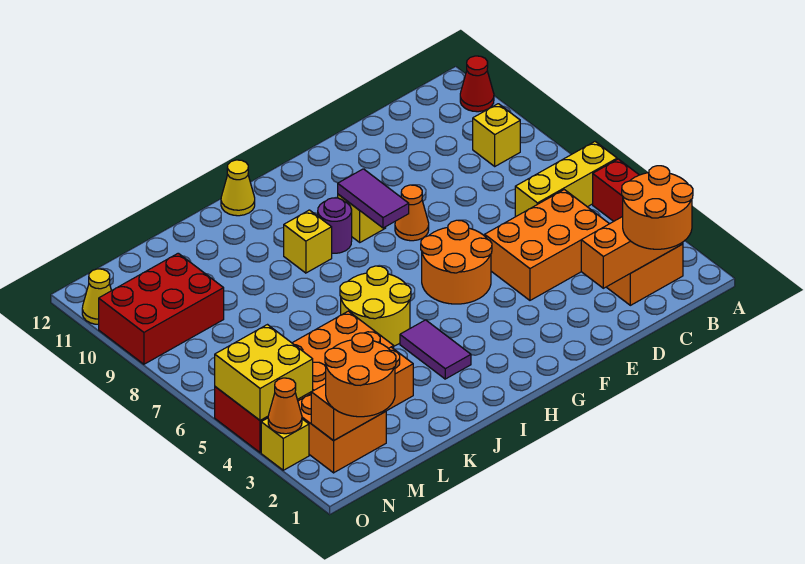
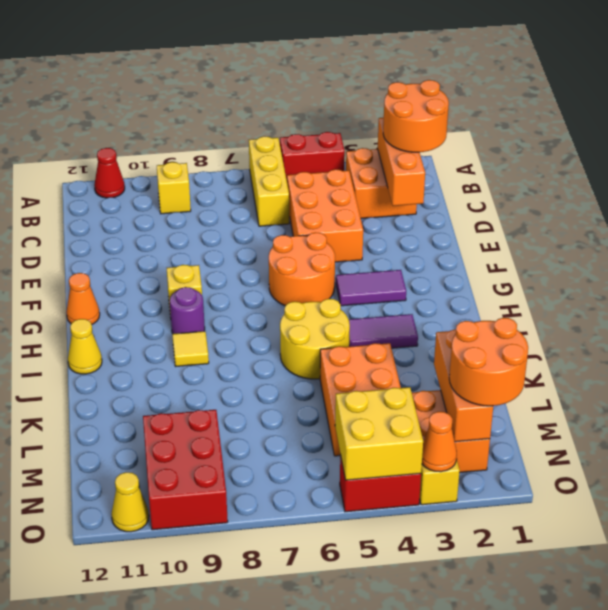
orange 1x1 cone [395,185,429,241] -> orange 1x1 cone moved to [66,273,100,324]
purple 1x2 tile [338,169,409,228] -> purple 1x2 tile moved to [336,270,406,306]
yellow 1x1 brick [284,210,332,273] -> yellow 1x1 tile [172,331,209,366]

